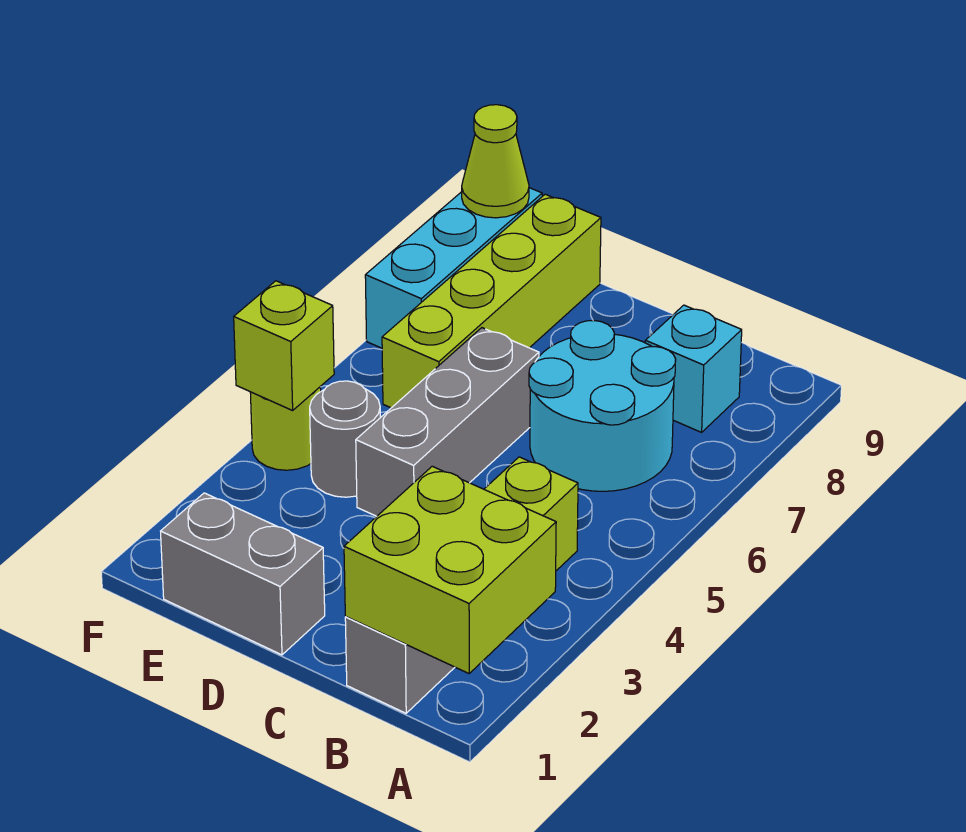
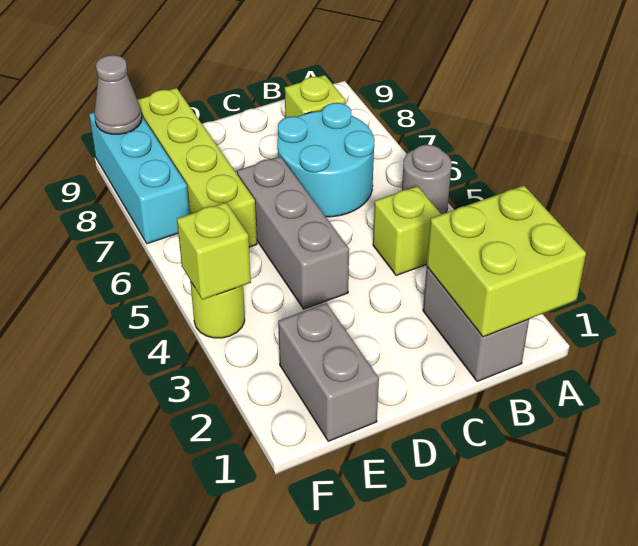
cyan 1x1 brick [645,305,742,432] -> lime 1x1 brick [285,75,345,118]
grey 1x2 brick [161,493,325,655] -> grey 1x2 brick turned to [278,303,379,441]
grey 1x1 round brick [310,381,380,497] -> grey 1x1 round brick moved to [402,145,452,214]
lime 1x1 cone [462,105,529,218] -> grey 1x1 cone [94,55,142,134]

